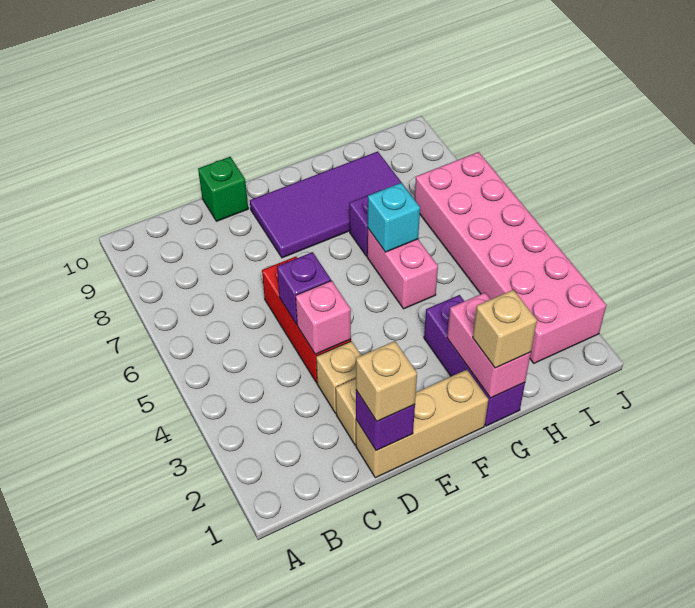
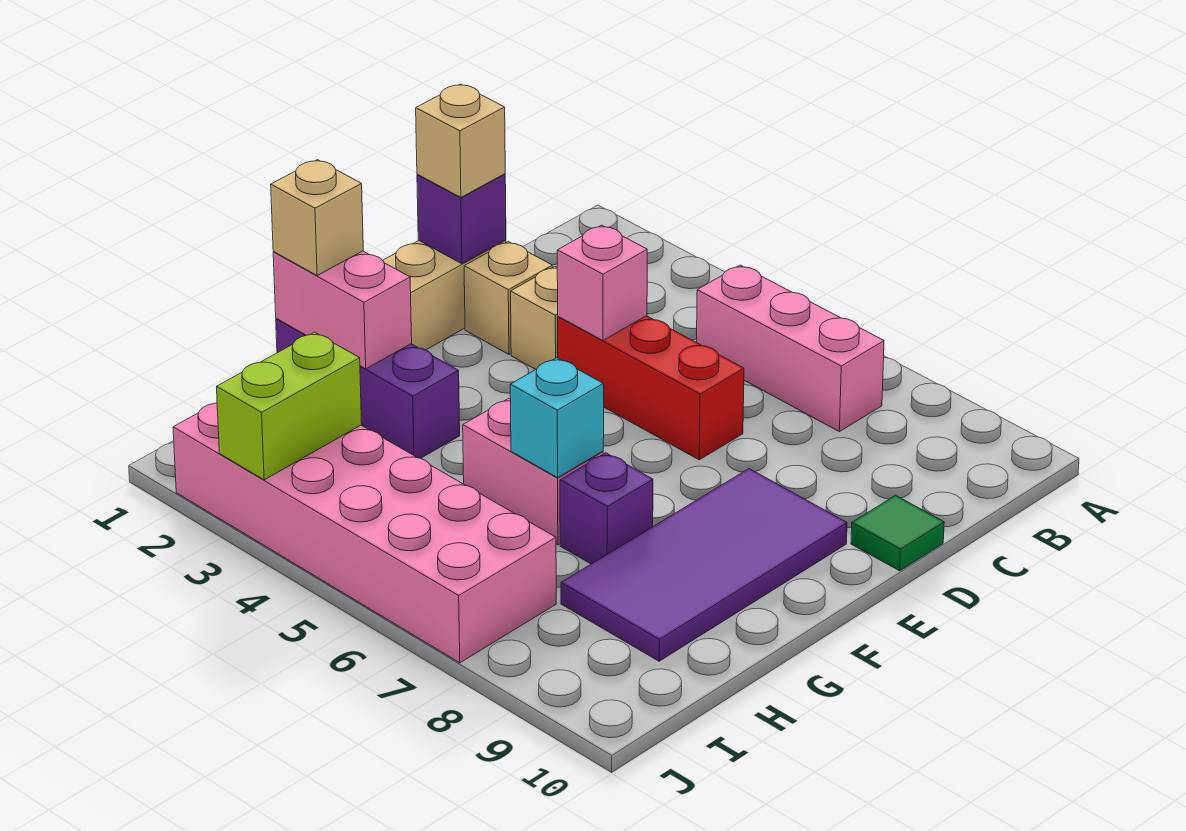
none -> pink 1x3 brick [697,265,884,432]
purple 1x1 brick [277,252,331,324] -> none
green 1x1 brick [198,157,248,221] -> green 1x1 tile [851,495,944,571]
none -> lime 1x2 brick [217,332,362,480]

